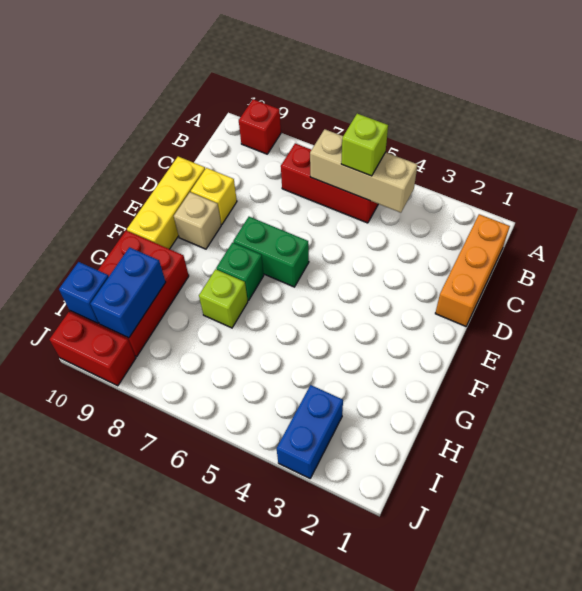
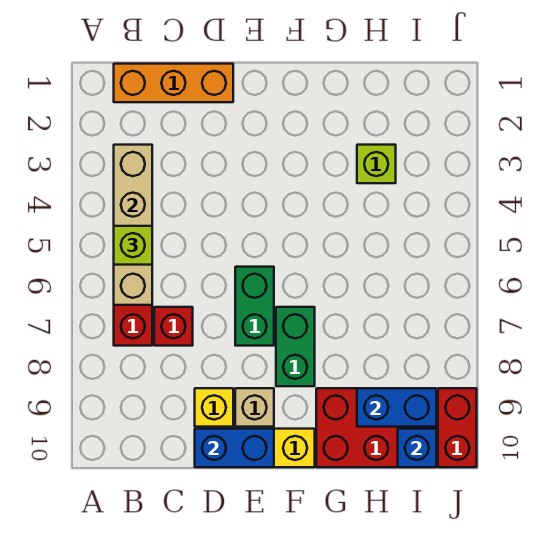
red 1x1 brick [239,99,281,154] -> red 1x1 brick moved to [154,307,193,346]
tan 1x3 brick [310,129,418,213] -> tan 1x4 brick [114,145,152,305]
green 1x1 brick [216,243,264,301] -> green 1x2 brick [276,307,315,386]
lime 1x1 brick [199,269,248,328] -> lime 1x1 brick moved to [357,145,396,183]
blue 1x2 brick [277,385,343,478] -> blue 1x2 brick moved to [195,429,274,467]

